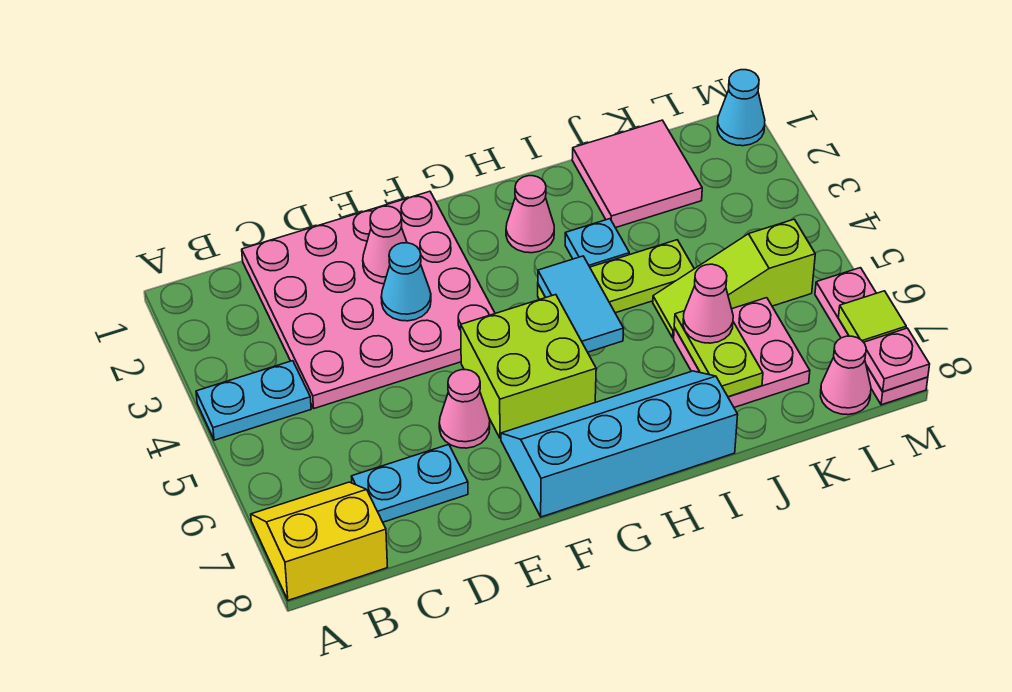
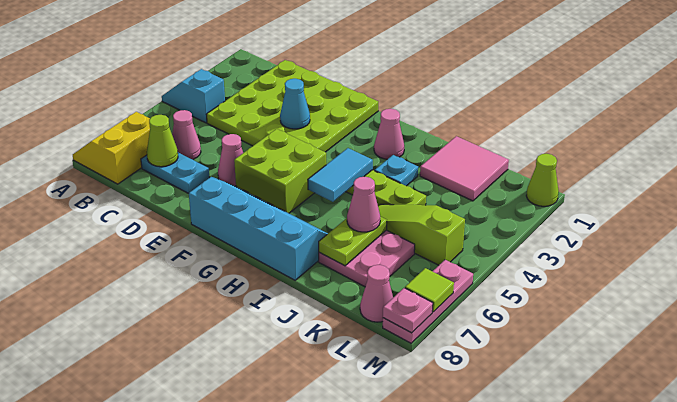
cyan 1x2 plate [196,361,311,440] -> cyan 1x2 slope [162,69,225,123]
yellow 2x2 slope [251,482,387,600] -> yellow 2x2 slope turned to [73,112,150,184]
pink 4x4 plate [242,191,495,408] -> lime 4x4 plate [206,60,378,152]
none -> lime 1x1 cone [147,115,178,167]
pink 1x1 cone [363,206,407,284] -> pink 1x1 cone moved to [172,110,201,159]
cyan 1x1 cone [717,70,765,146] -> lime 1x1 cone [526,154,559,206]

